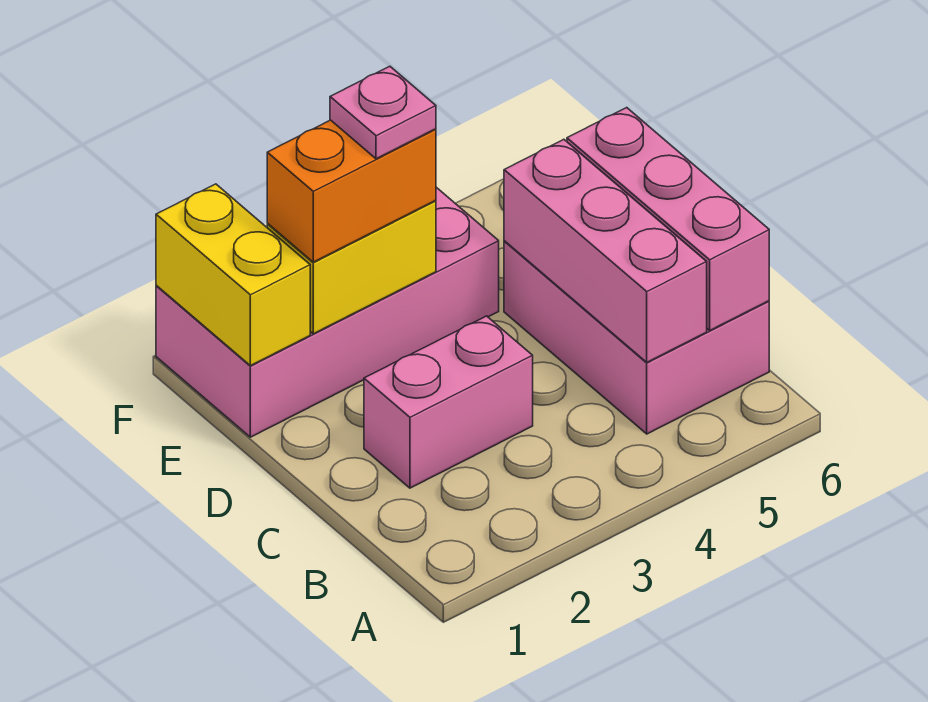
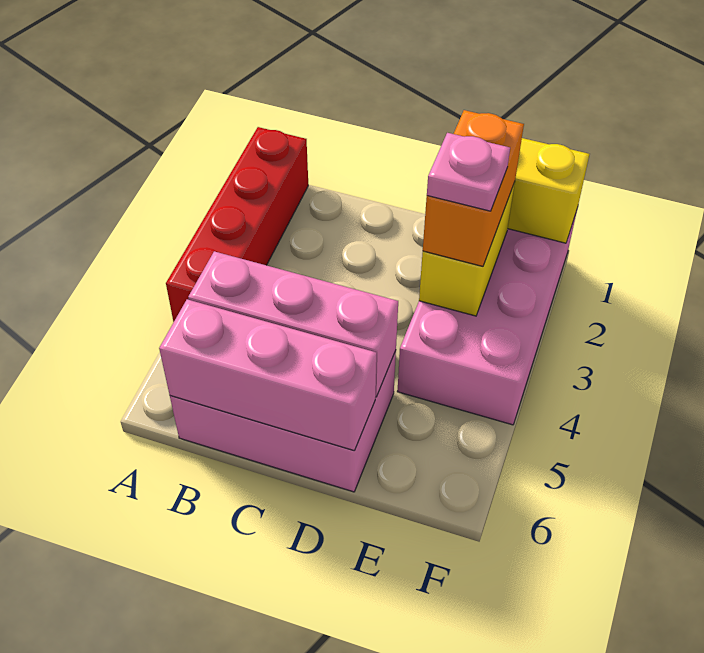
none -> red 1x4 brick [166,127,308,322]
pink 1x2 brick [364,316,533,488] -> none

